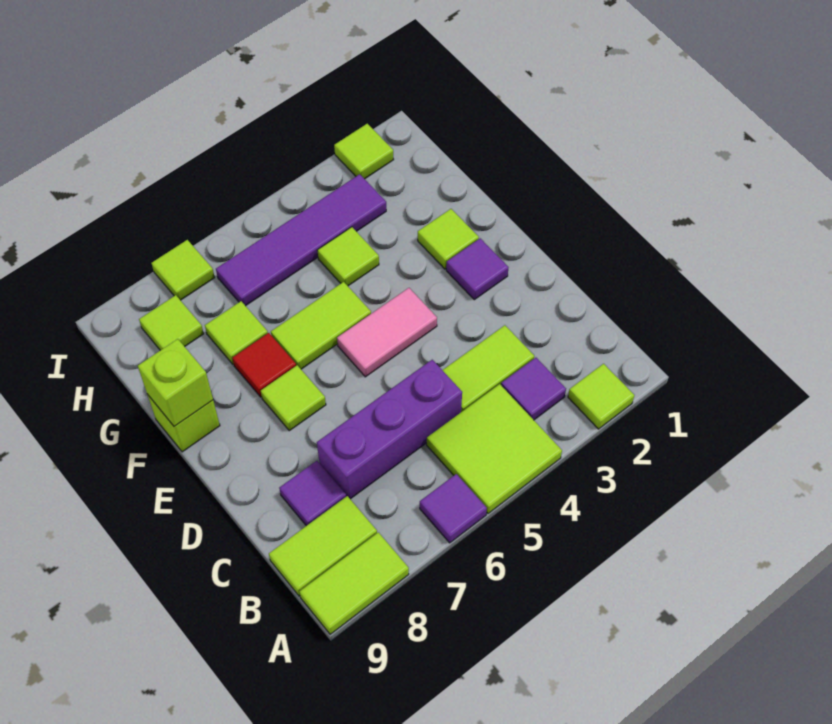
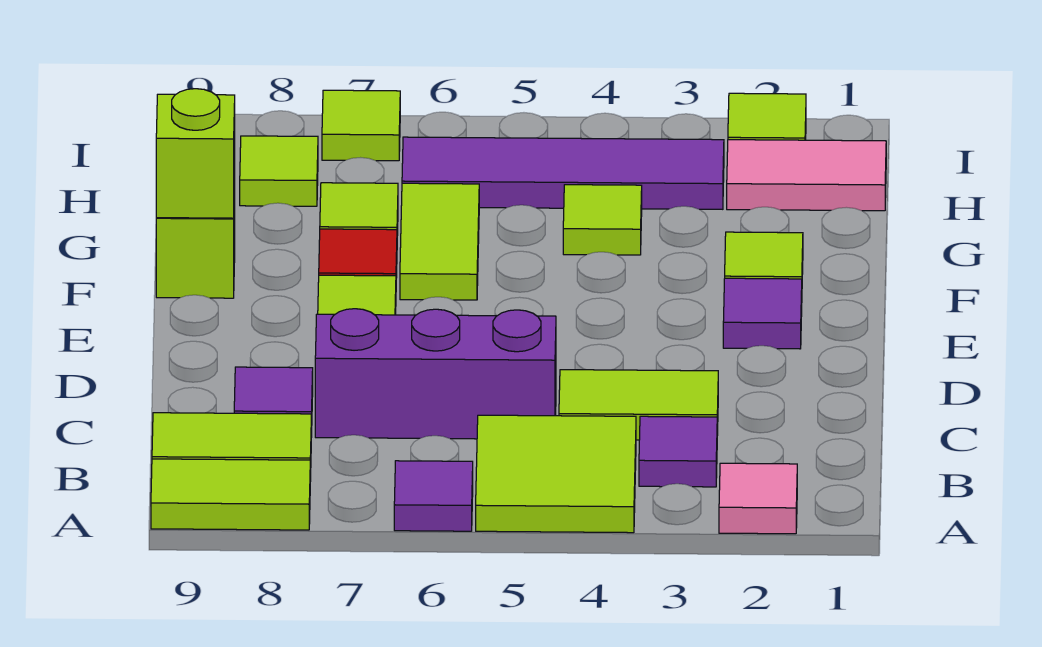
lime 1x1 tile [568,364,634,429] -> pink 1x1 tile [719,463,797,534]
pink 1x2 tile [337,288,437,377] -> pink 1x2 tile moved to [727,140,886,211]
lime 1x2 tile [271,282,371,369] -> lime 1x2 tile turned to [400,183,479,300]

